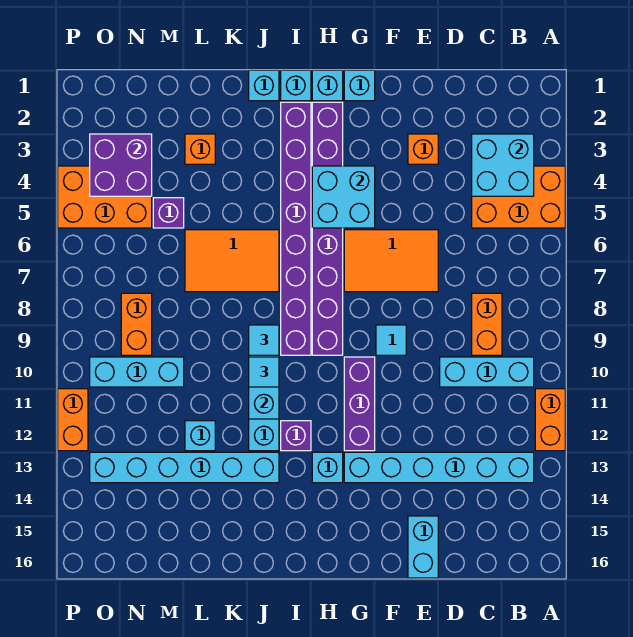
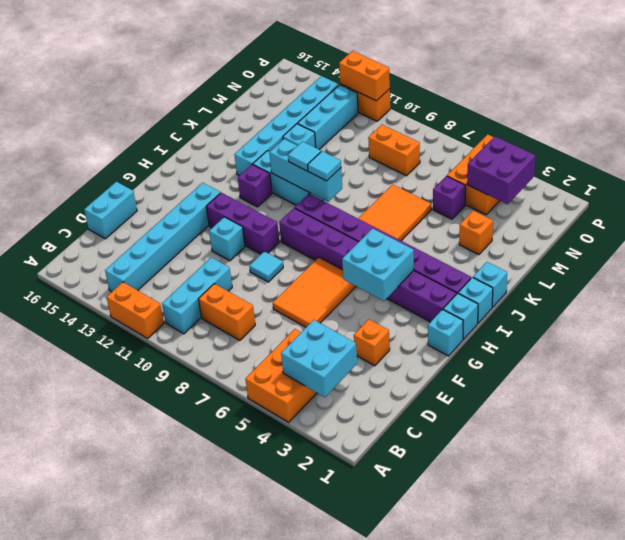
cyan 1x2 brick [408,516,438,578] -> cyan 1x2 brick turned to [84,182,137,239]
cyan 1x1 brick [312,452,343,483] -> cyan 1x1 brick moved to [209,217,245,261]
cyan 1x3 brick [90,357,184,387] -> cyan 1x3 brick moved to [298,85,358,150]
none -> orange 1x2 brick [339,51,390,101]

